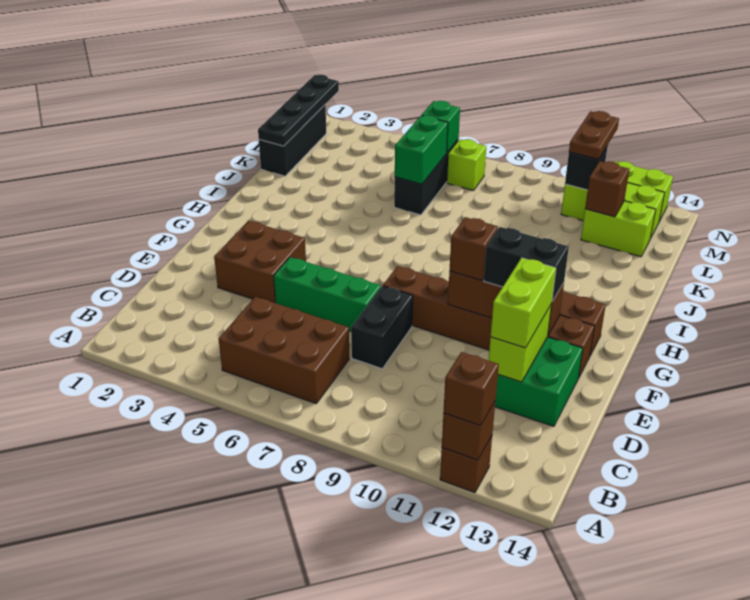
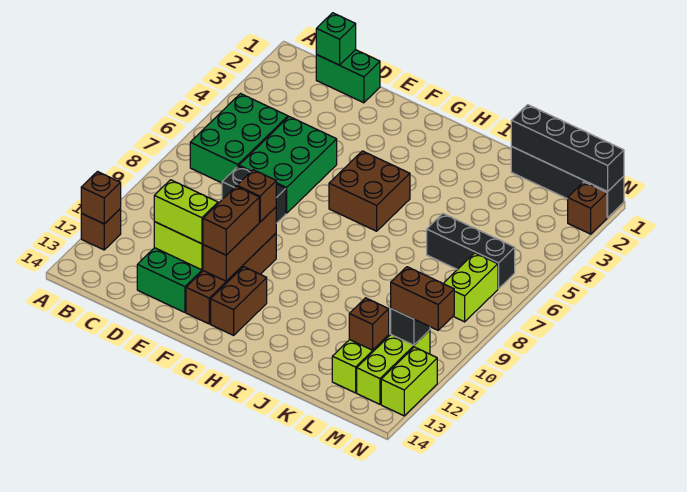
brown 1x1 brick [443,352,499,426] -> brown 1x1 brick moved to [568,182,607,234]
brown 2x3 brick [219,297,349,404] -> green 2x3 brick [190,94,288,183]
brown 2x2 brick [214,221,306,303] -> brown 2x2 brick moved to [329,151,410,231]
green 1x3 brick [274,257,381,331] -> green 2x3 brick [239,117,337,213]
brown 1x6 brick [383,266,594,379] -> brown 1x4 brick [186,233,276,324]
black 1x2 brick [484,227,569,301] -> brown 1x2 brick [203,186,259,255]
black 1x3 brick [259,105,326,176] -> black 1x4 brick [511,146,624,217]
black 1x4 plate [258,75,339,146] -> black 1x4 brick [511,105,624,191]
green 1x2 brick [395,115,448,184] -> green 1x2 brick moved to [316,50,380,103]
green 1x1 brick [422,101,460,152] -> green 1x1 brick moved to [316,13,356,65]
lime 1x1 brick [447,139,486,191] -> lime 1x2 brick [443,253,498,322]
brown 1x2 plate [569,111,619,159] -> brown 1x2 brick [391,267,454,330]

